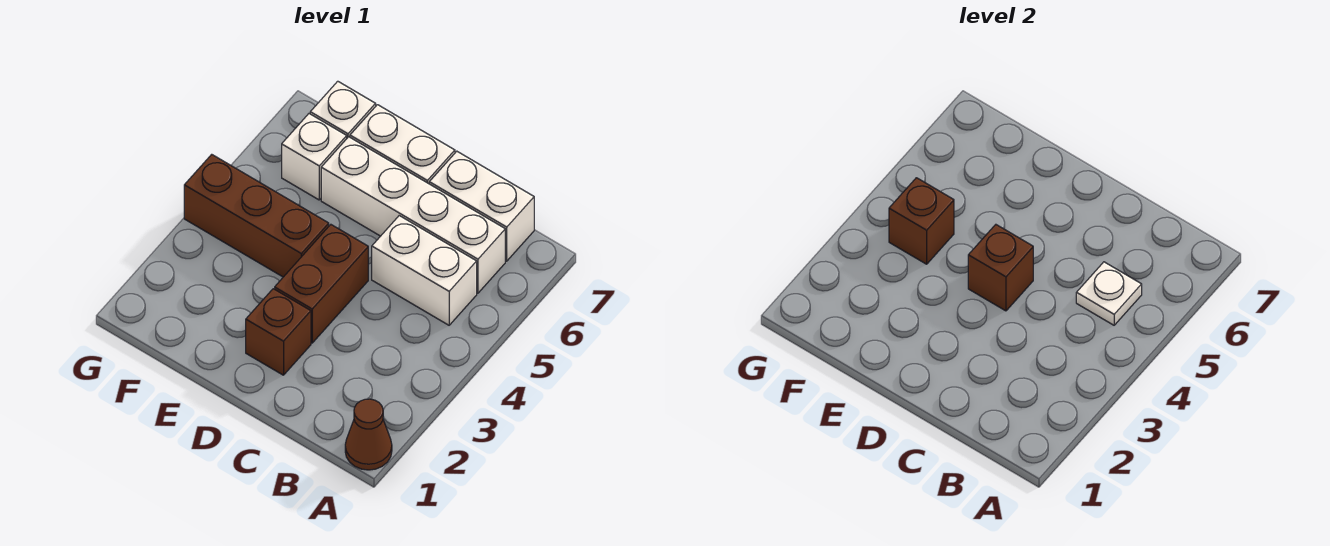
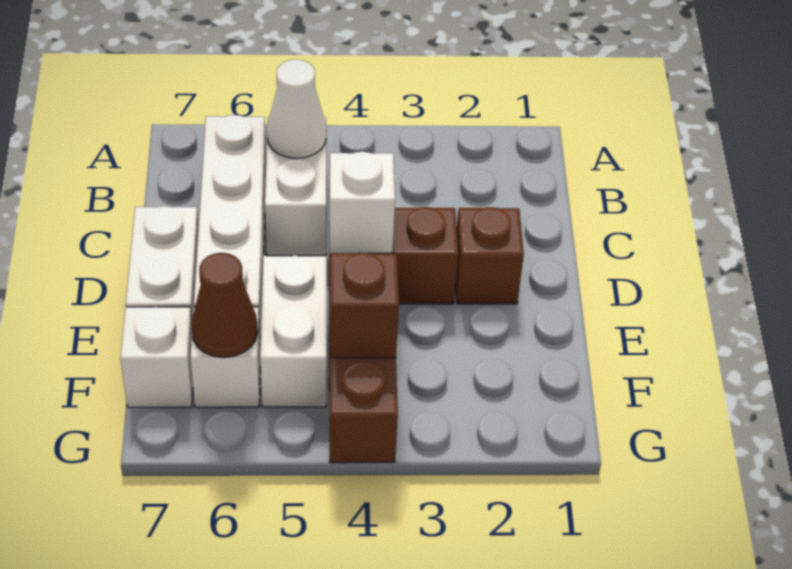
brown 1x1 cone [345,399,392,470] -> brown 1x1 cone moved to [191,253,258,358]
white 1x1 plate [1076,262,1142,325] -> white 1x1 cone [267,60,326,158]
white 1x2 brick [429,151,534,261] -> white 1x2 brick moved to [260,256,327,407]
brown 1x1 brick [968,225,1033,311] -> white 1x1 brick [330,152,395,253]

